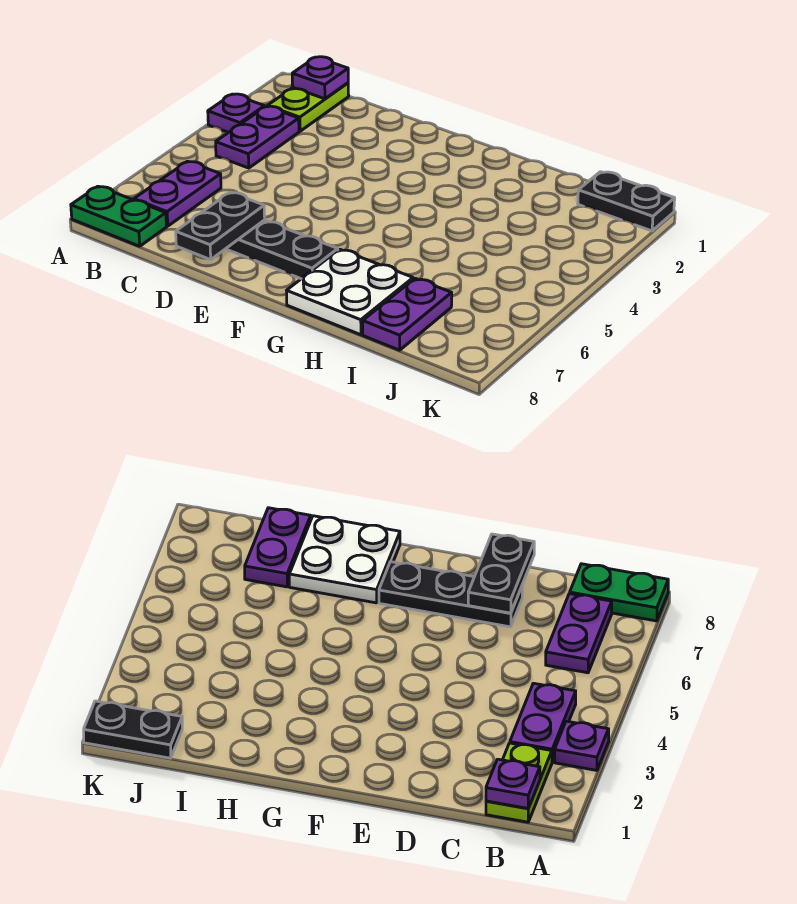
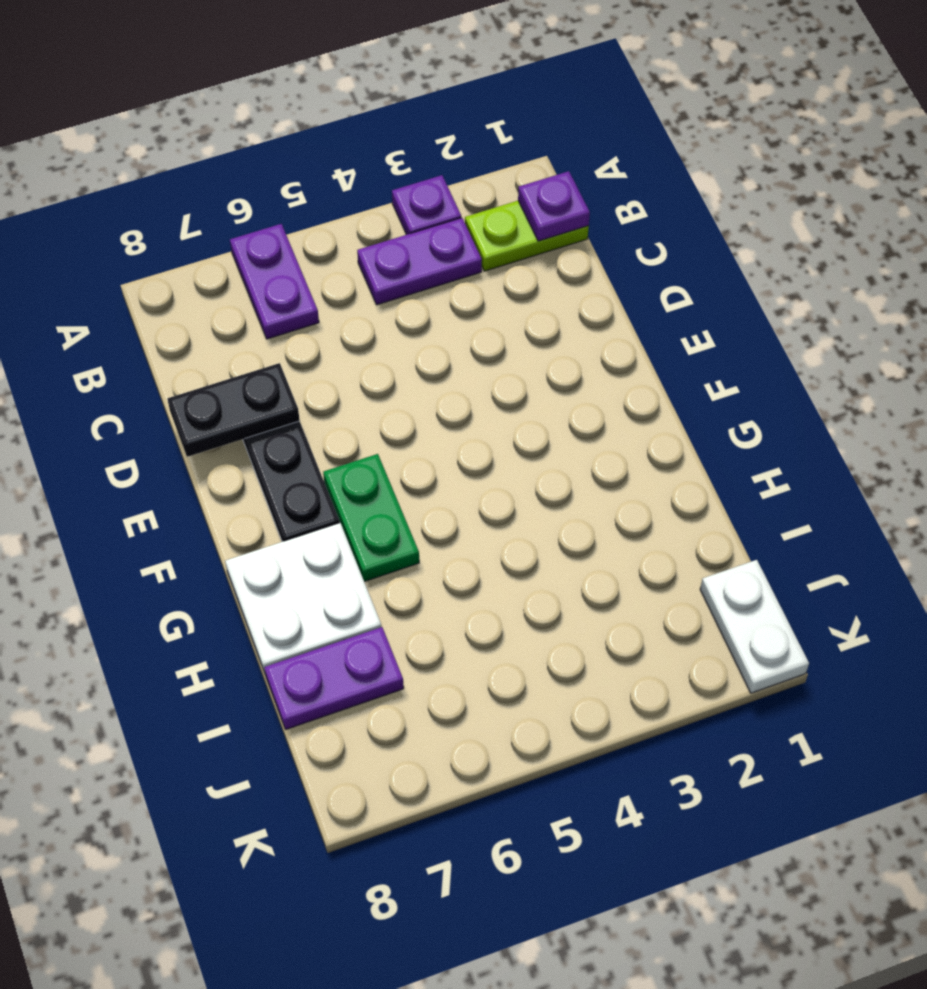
green 1x2 plate [71,186,166,246] -> green 1x2 plate moved to [323,454,419,582]
purple 1x2 plate [134,161,221,226] -> purple 1x2 plate turned to [230,224,319,339]
black 1x2 plate [578,172,675,231] -> white 1x2 plate [700,560,809,693]

